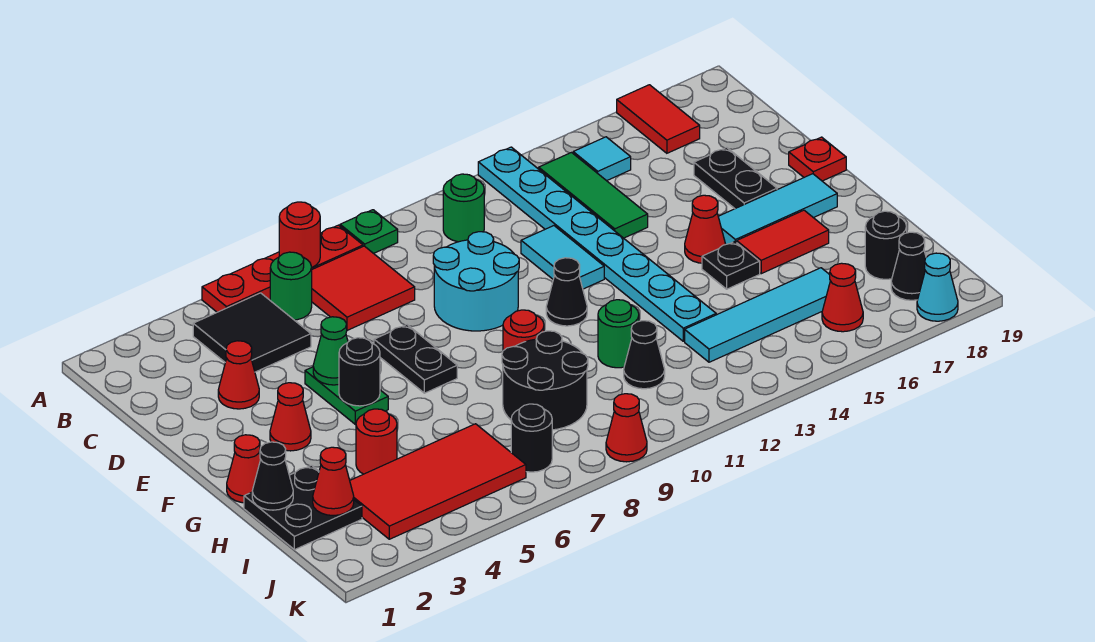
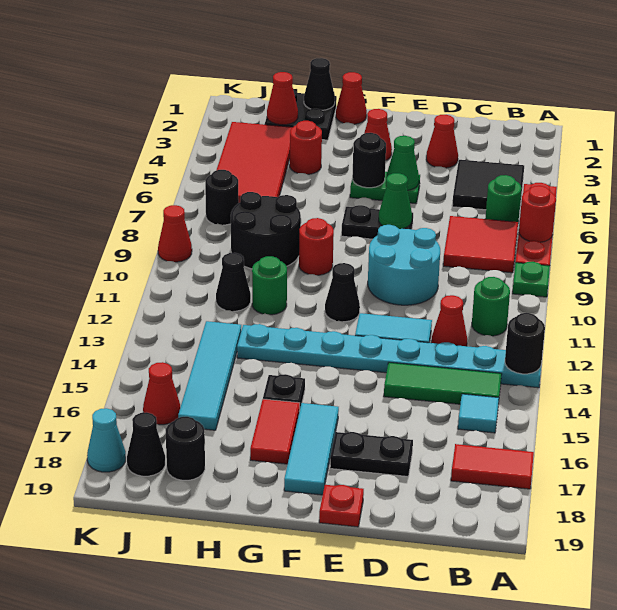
none -> black 1x1 round brick [505,313,545,374]
none -> green 1x1 cone [379,173,412,229]
red 1x1 cone [685,195,725,263] -> red 1x1 cone moved to [431,295,467,346]

